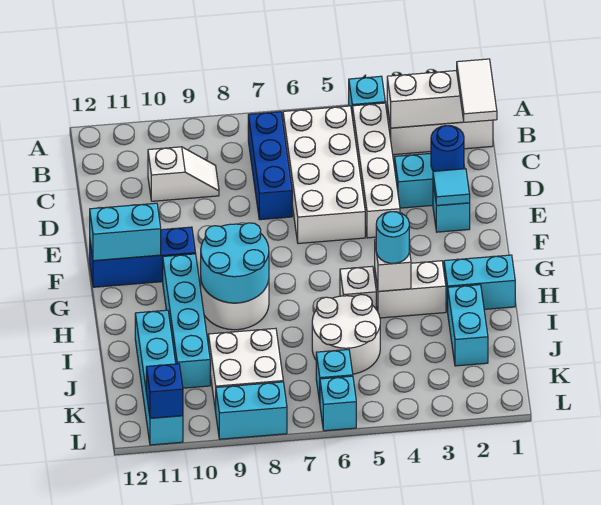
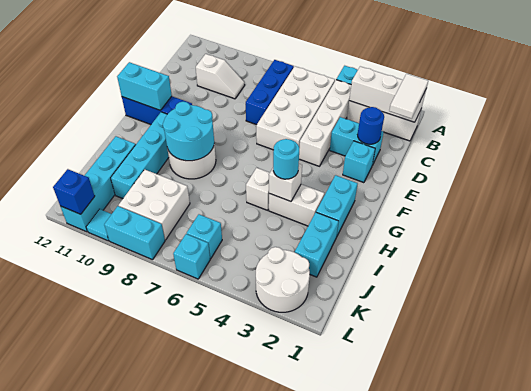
cyan 1x1 tile [433,169,470,206] -> cyan 1x1 tile moved to [86,209,111,241]
cyan 1x2 brick [444,255,515,312] -> cyan 1x2 brick turned to [316,175,358,236]
white 2x2 round brick [312,295,380,374] -> white 2x2 round brick moved to [256,247,310,312]

